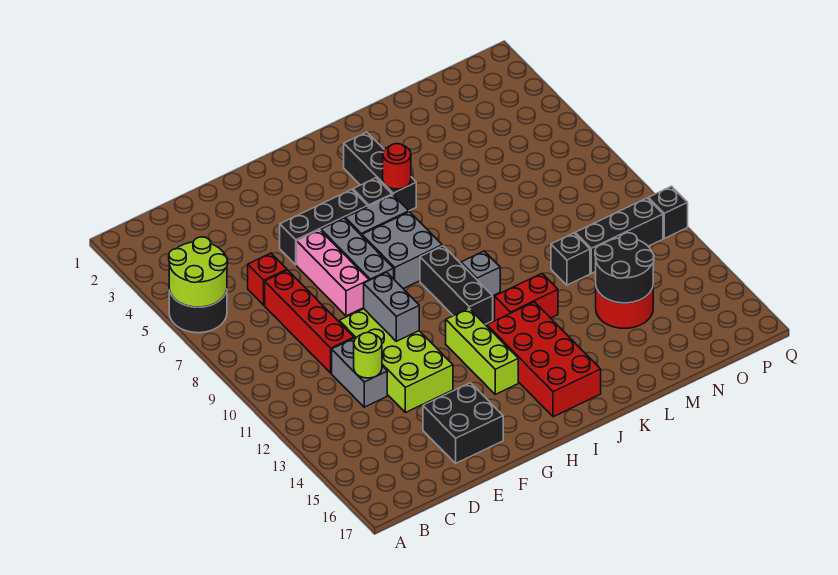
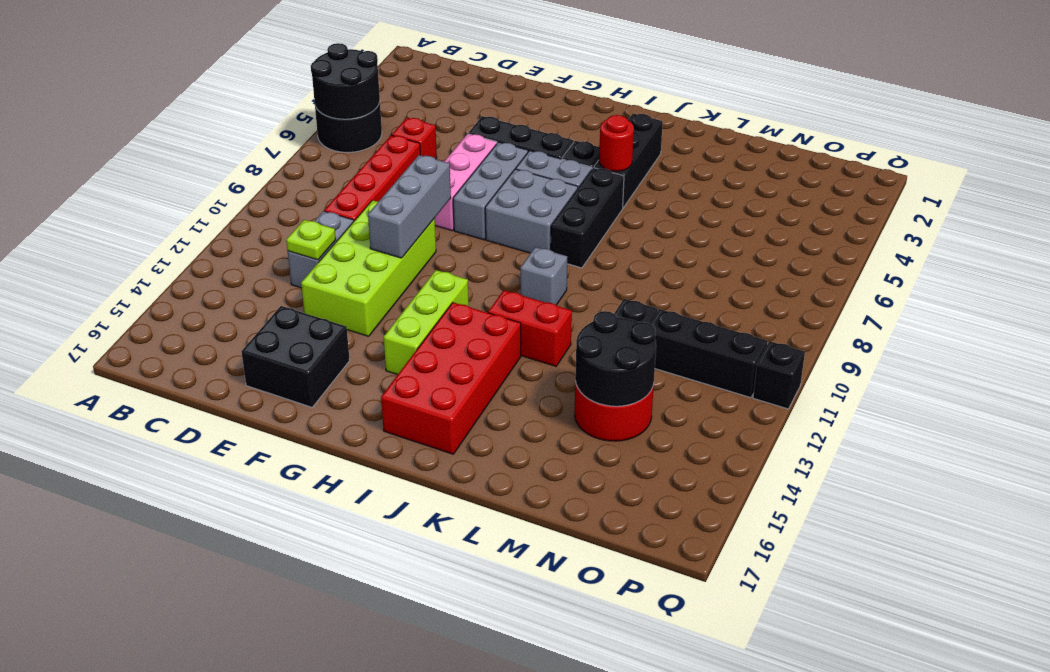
lime 2x2 round brick [169,237,228,307] -> black 2x2 round brick [311,43,380,119]
lime 1x1 round brick [354,333,382,378] -> lime 1x1 plate [286,220,336,260]
grey 1x2 brick [364,272,419,341] -> grey 1x3 brick [368,155,451,258]
black 1x3 brick [420,246,493,324] -> black 1x3 brick moved to [551,168,624,268]

